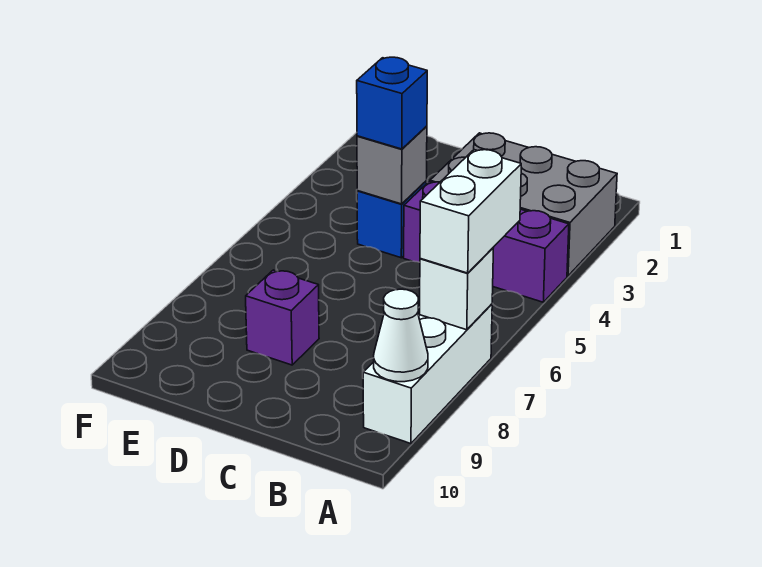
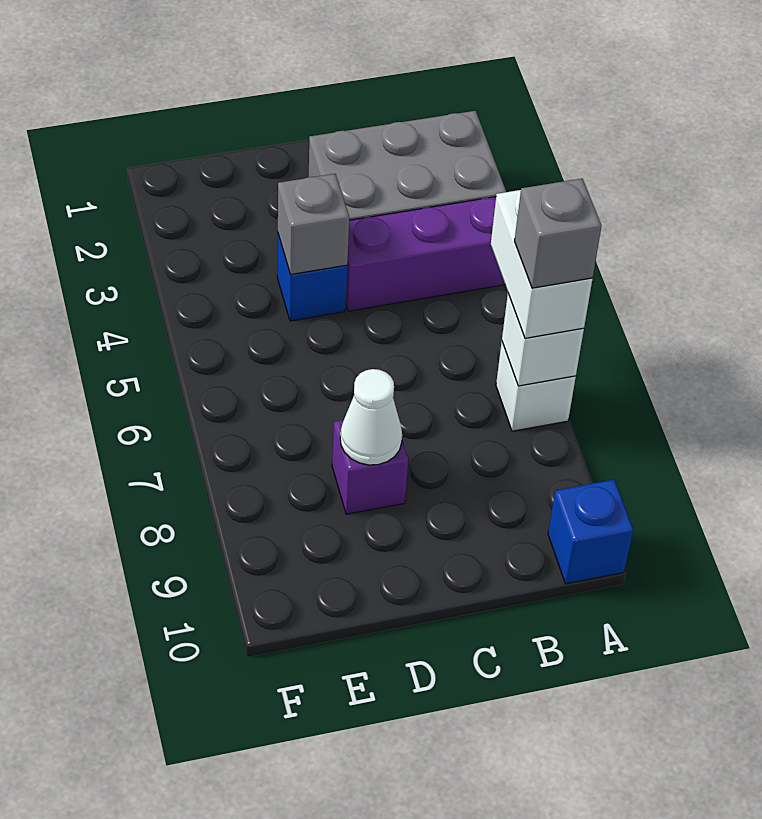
white 1x3 brick [363,304,492,444] -> white 1x1 brick [496,342,576,431]
none -> grey 1x1 brick [514,179,602,288]
white 1x1 cone [374,289,428,382] -> white 1x1 cone moved to [340,369,402,465]
blue 1x1 brick [357,57,427,149] -> blue 1x1 brick moved to [548,480,633,584]

